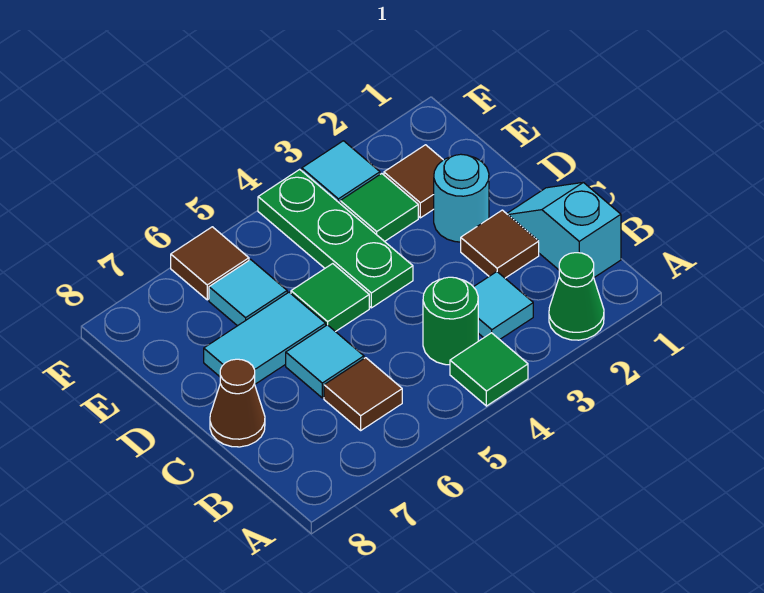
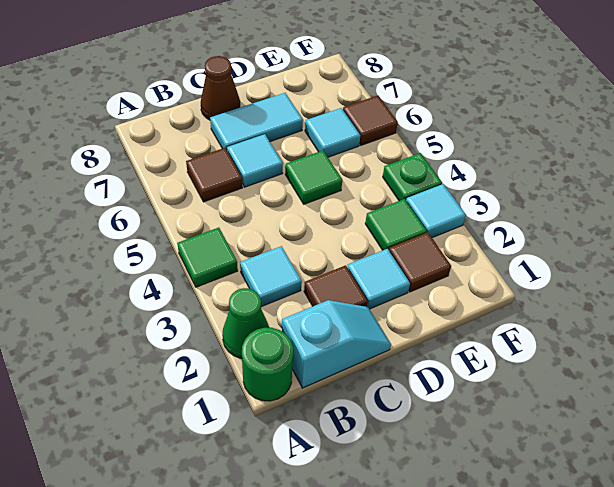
green 1x1 round brick [423,277,478,365] -> green 1x1 round brick moved to [242,328,293,401]
cyan 1x1 round brick [434,154,489,242] -> cyan 1x1 tile [347,249,410,309]
green 1x3 plate [258,169,413,308] -> green 1x1 plate [383,153,442,201]
cyan 1x2 tile [204,292,326,384] -> cyan 1x2 tile turned to [210,93,303,150]

